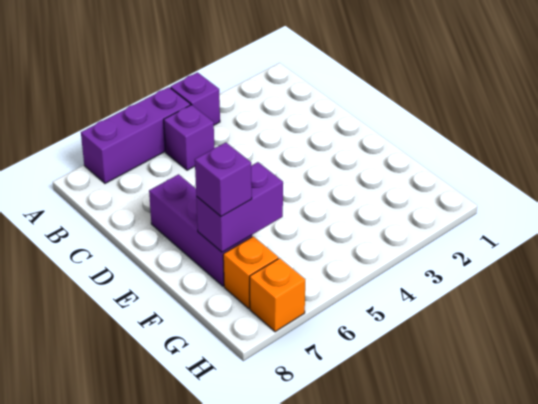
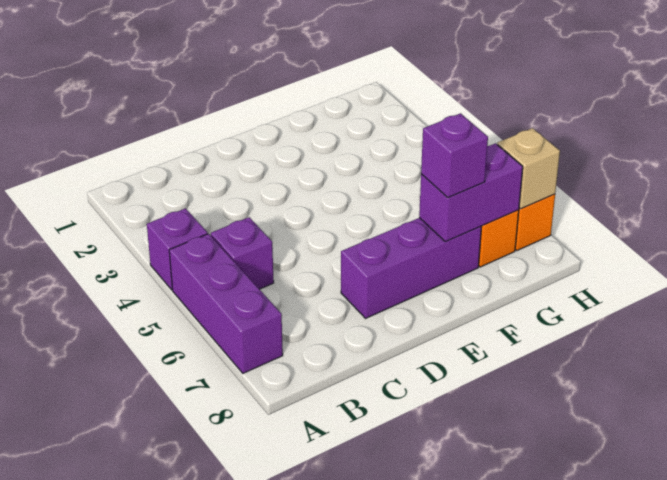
purple 1x2 brick [196,162,283,252] -> purple 1x2 brick turned to [419,143,523,242]
none -> tan 1x1 brick [497,128,560,209]

